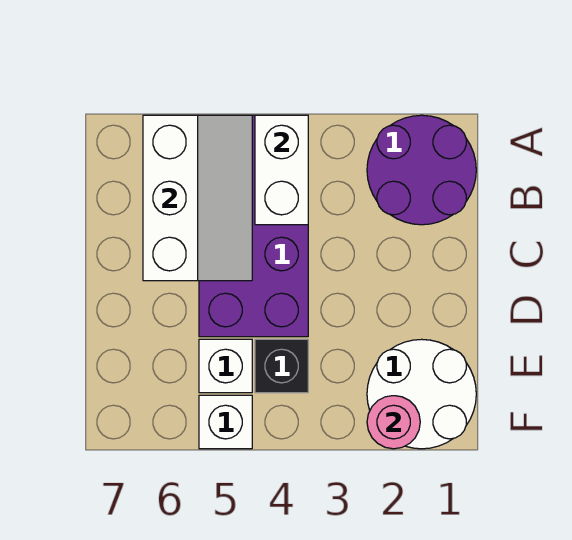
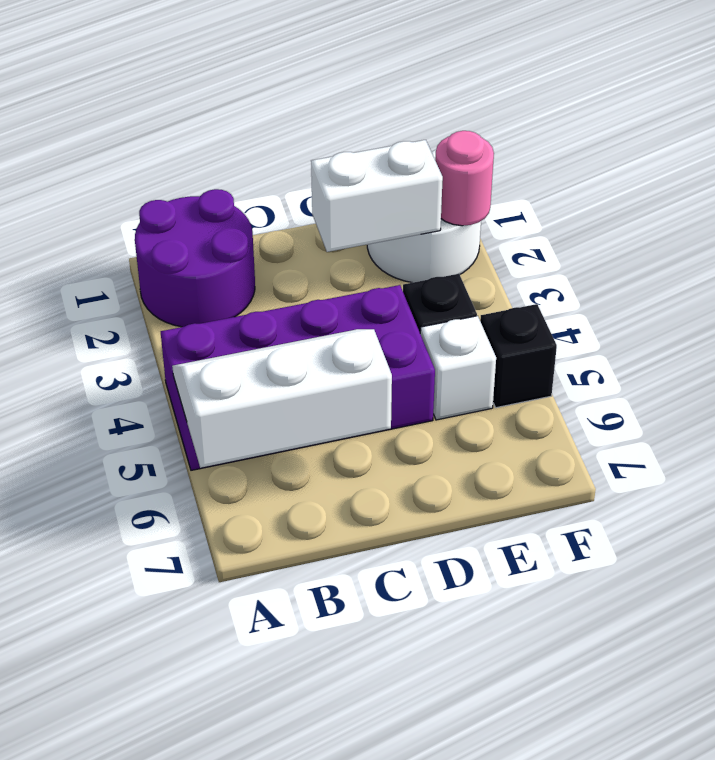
white 1x2 brick [255,115,308,225] -> white 1x2 brick moved to [311,140,443,252]
white 1x1 brick [199,395,252,449] -> black 1x1 brick [480,304,557,408]

